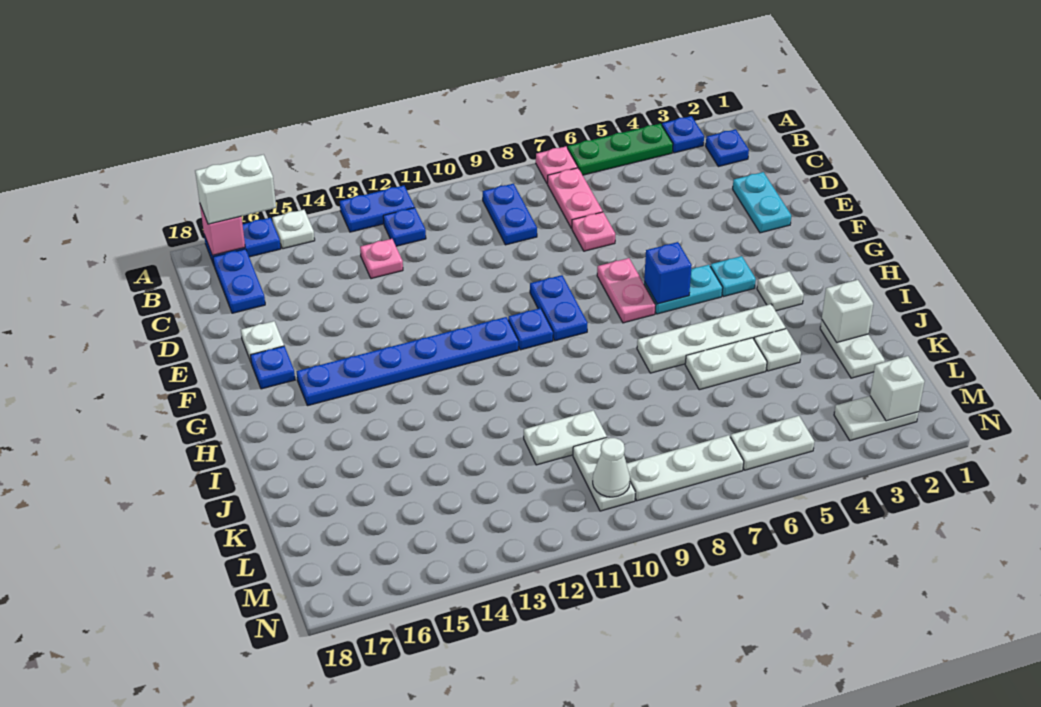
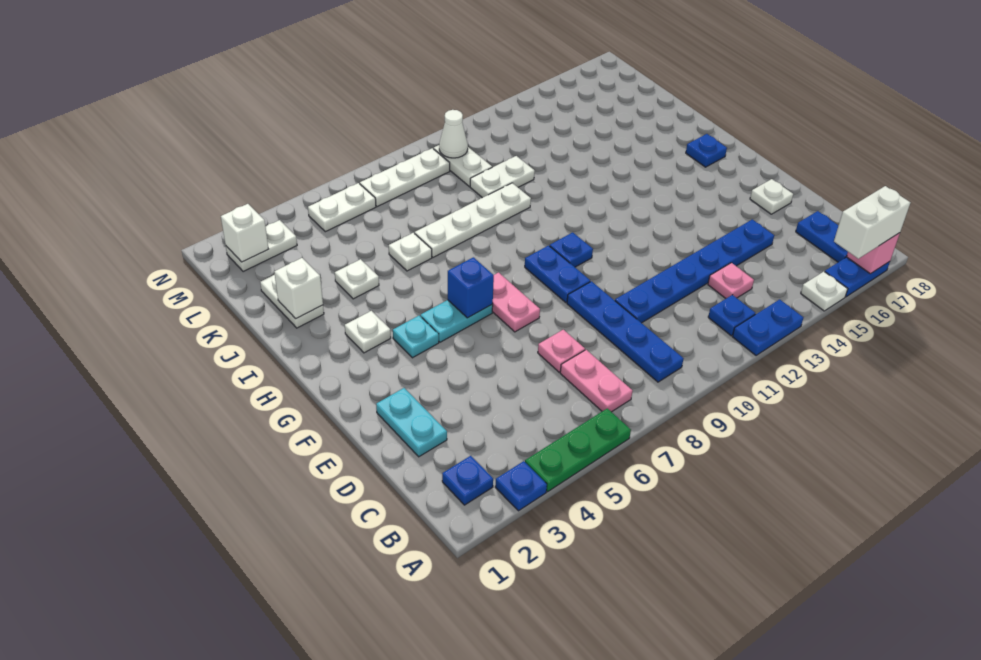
pink 1x1 plate [536,146,578,184] -> none
blue 1x2 plate [483,184,537,245] -> blue 1x4 plate [567,281,684,382]
blue 1x1 plate [250,346,295,389] -> blue 1x1 plate moved to [686,134,727,167]
blue 1x6 plate [296,317,518,406] -> blue 1x6 plate moved to [615,219,774,323]
white 1x4 plate [637,304,786,373] -> white 1x4 plate moved to [415,183,531,257]
white 1x2 plate [685,338,767,390] -> white 1x1 plate [389,233,432,271]

